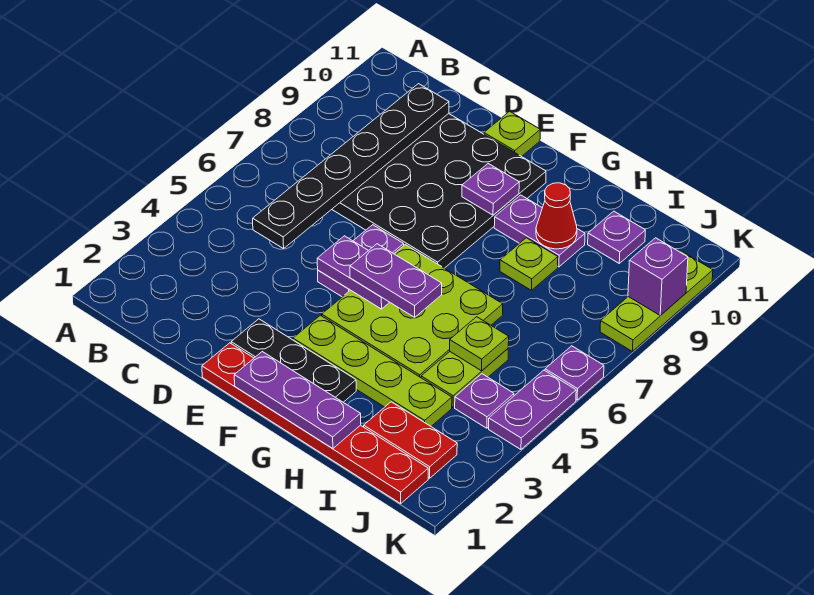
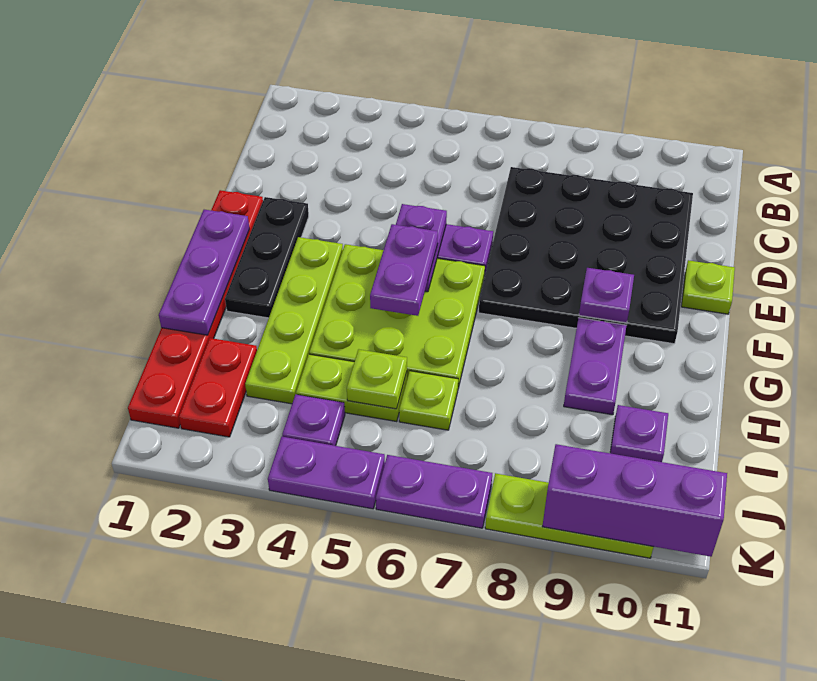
black 1x6 plate [253,84,449,249] -> none
lime 1x1 plate [500,238,558,290] -> lime 1x1 plate moved to [399,371,458,430]
red 1x1 cone [536,183,577,249] -> none
purple 1x1 plate [545,346,604,400] -> purple 1x2 plate [376,455,492,528]
purple 1x1 brick [628,238,688,315] -> purple 1x3 brick [542,444,727,557]

